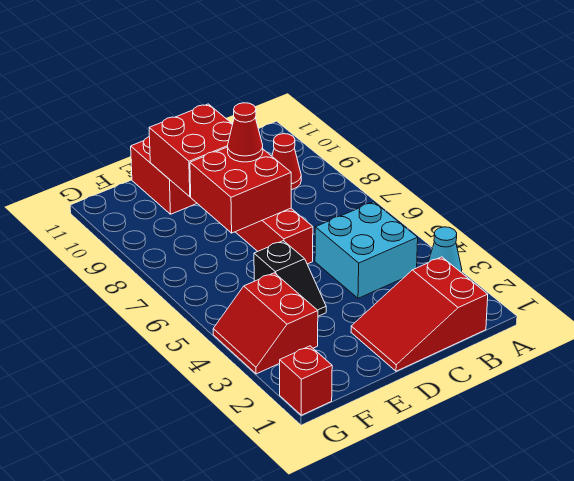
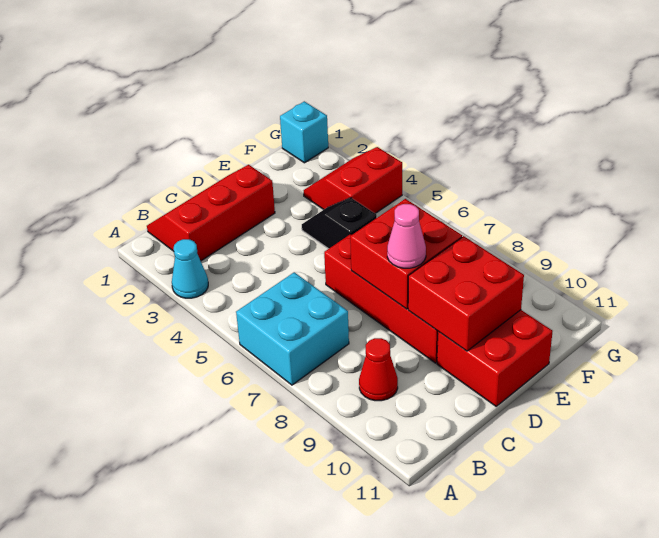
red 2x3 slope [351,257,488,371] -> red 2x3 slope turned to [147,165,275,261]
cyan 2x2 brick [315,202,418,298] -> cyan 2x2 brick moved to [236,272,349,385]
red 1x1 cone [228,103,263,162] -> pink 1x1 cone [387,204,426,268]
red 2x2 slope [213,273,318,374] -> red 2x2 slope turned to [304,147,402,214]
red 1x1 brick [280,346,332,415] -> cyan 1x1 brick [280,101,328,163]

